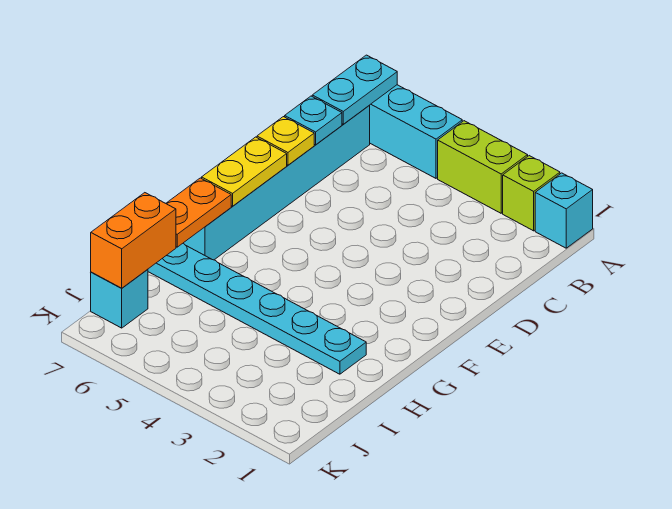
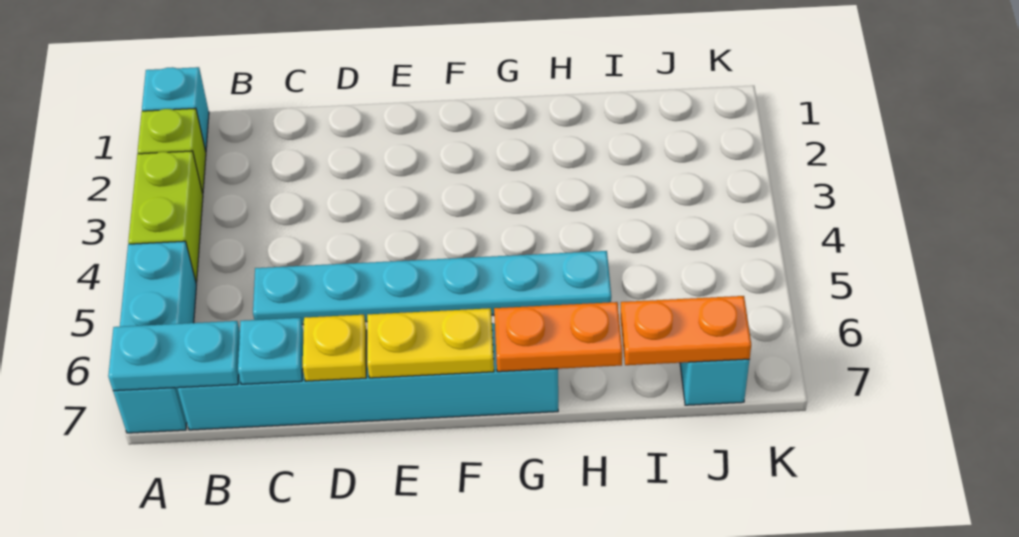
cyan 1x6 plate [148,243,366,374] -> cyan 1x6 plate turned to [253,251,611,325]
orange 1x2 brick [91,193,176,288] -> orange 1x2 plate [620,296,751,365]

